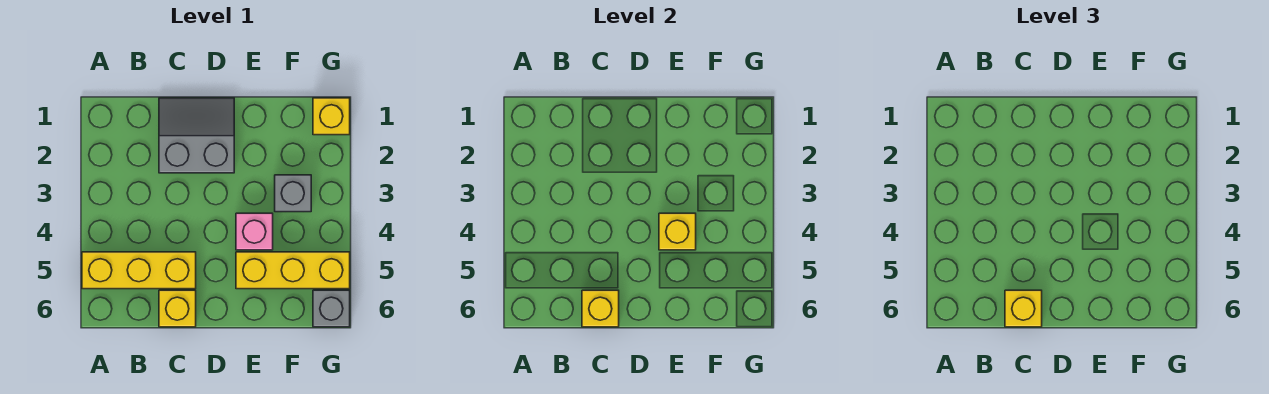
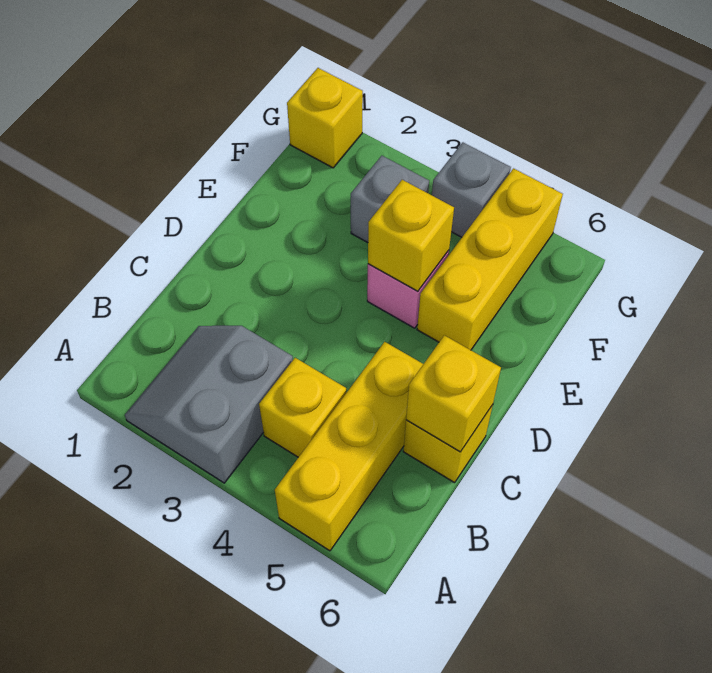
grey 2x2 slope [159,98,234,173] -> grey 2x2 slope moved to [125,326,293,483]
yellow 1x1 brick [1005,290,1042,327] -> yellow 1x1 brick moved to [259,358,346,457]
grey 1x1 brick [313,290,350,327] -> grey 1x1 brick moved to [432,142,511,237]

